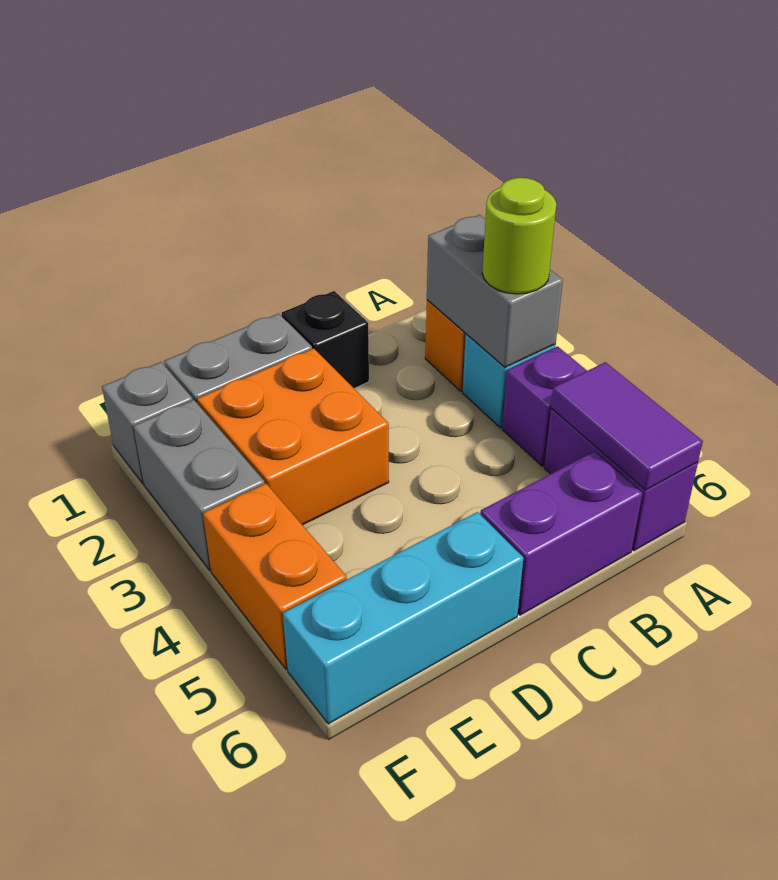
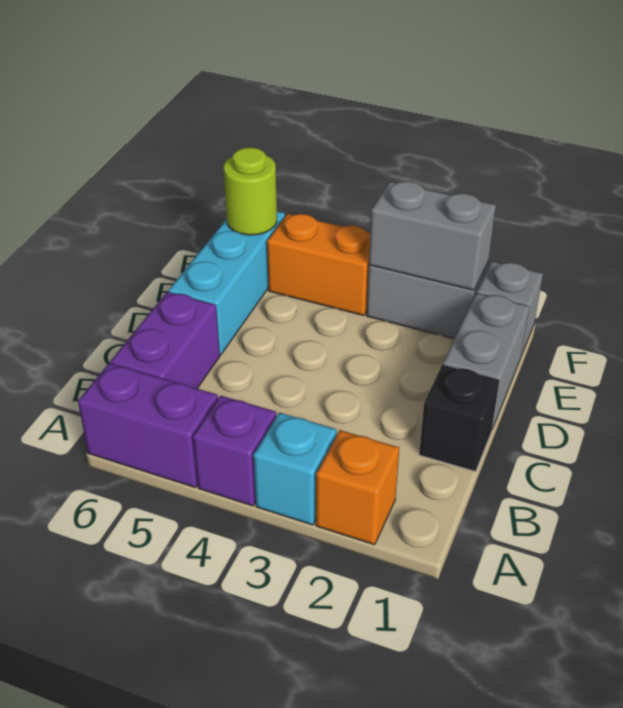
grey 1x2 brick [427,215,563,368] -> grey 1x2 brick moved to [369,181,496,290]
lime 1x1 round brick [482,178,556,294] -> lime 1x1 round brick moved to [224,147,277,235]
purple 1x2 tile [551,362,703,490] -> none
orange 2x2 brick [197,349,389,525] -> none

